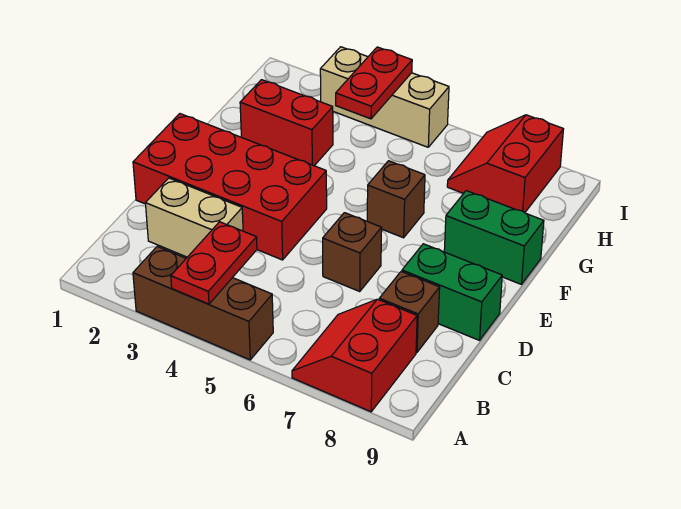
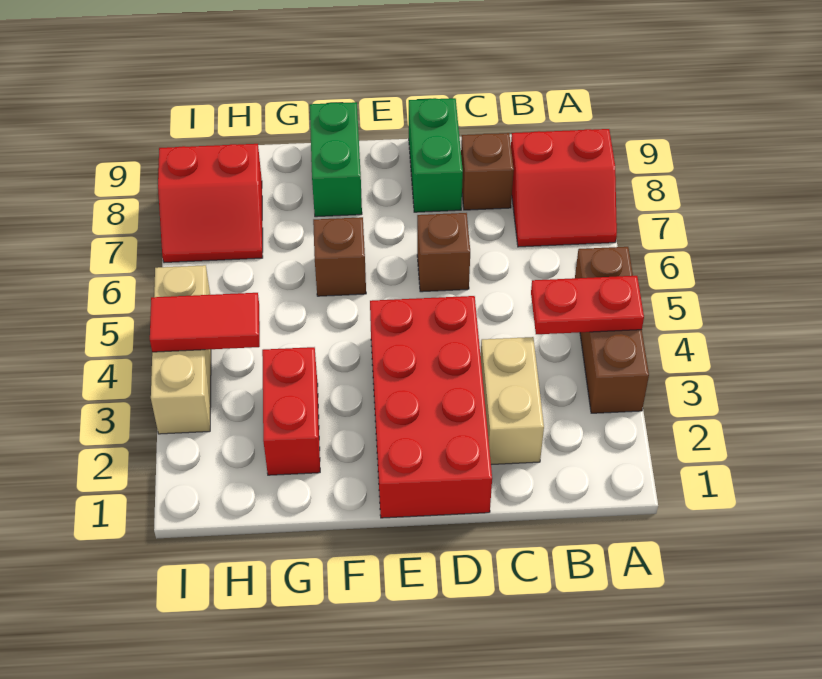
red 1x2 plate [336,47,412,119] -> red 1x2 tile [150,293,260,352]

